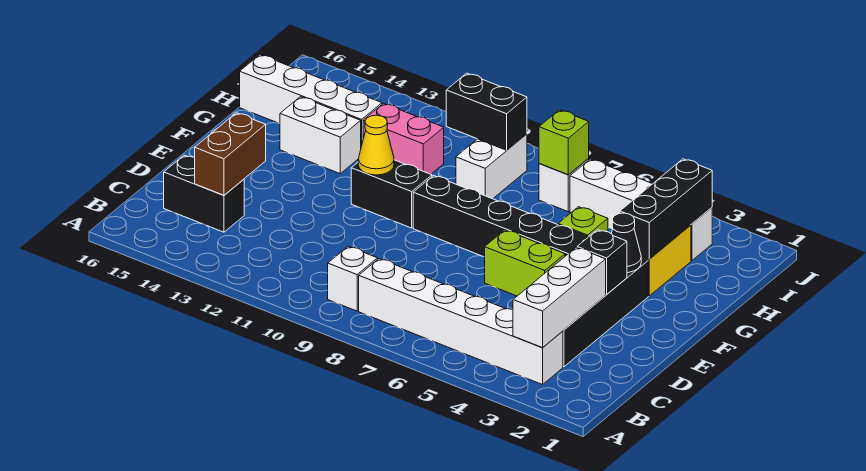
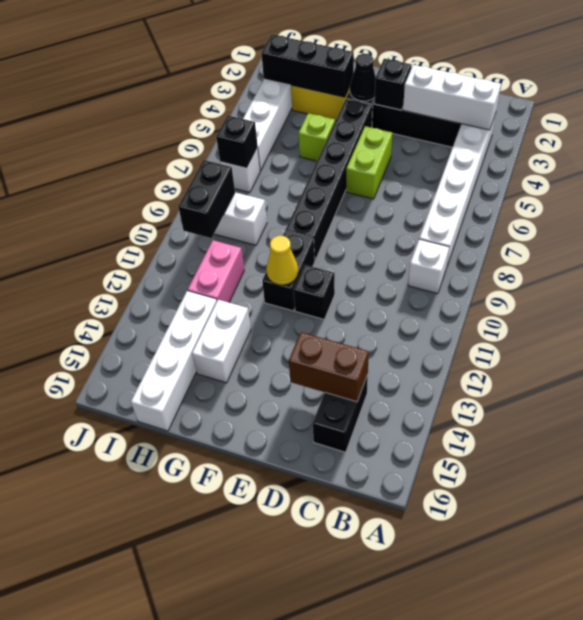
none -> black 1x1 brick [294,265,335,319]
lime 1x1 brick [539,110,589,175] -> black 1x1 brick [216,115,258,168]

